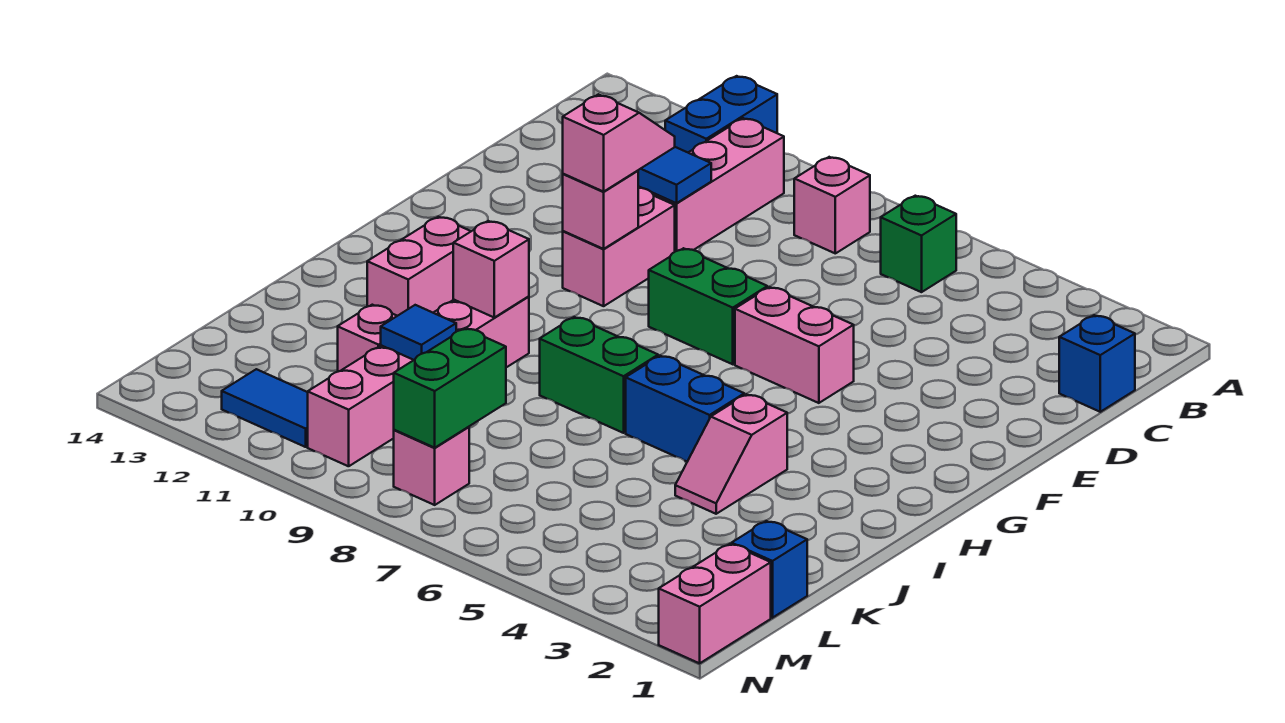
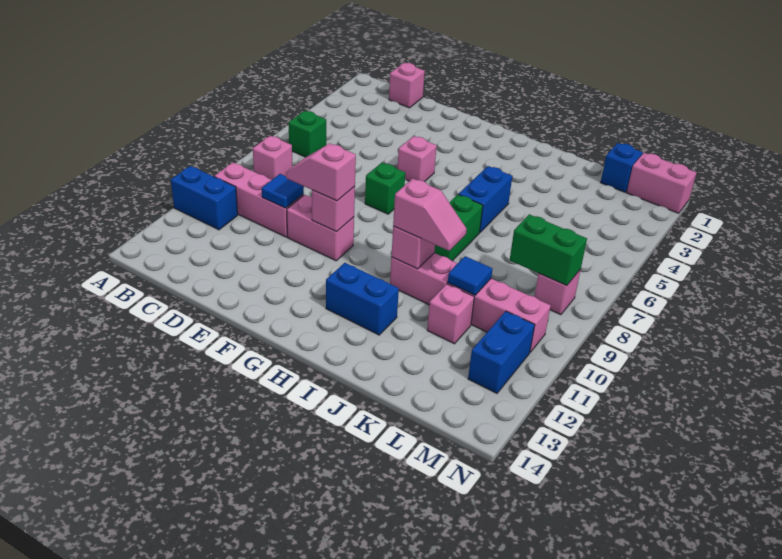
blue 1x1 brick [1059,315,1135,412] -> pink 1x1 brick [389,63,425,108]
pink 1x2 brick [735,287,854,403] -> pink 1x1 brick [398,136,437,182]
green 1x2 brick [649,248,767,364] -> green 1x1 brick [365,163,405,214]
pink 1x2 brick [367,217,471,316] -> blue 1x2 brick [326,263,399,335]
pink 1x2 slope [675,394,787,514] -> pink 1x2 slope moved to [393,179,467,251]
blue 1x2 tile [222,369,308,447] -> blue 1x2 brick [468,311,535,393]

